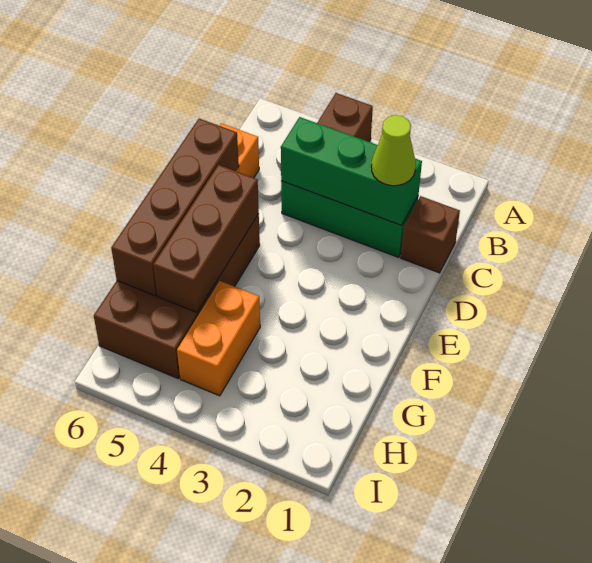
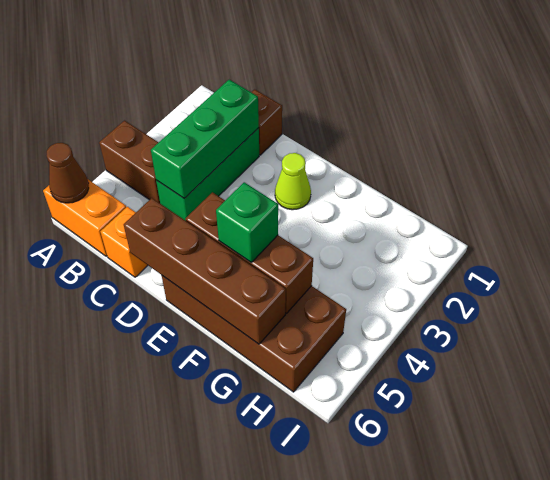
none -> brown 1x1 cone [47,143,89,203]
lime 1x1 cone [371,115,416,186] -> lime 1x1 cone moved to [275,153,311,210]
none -> green 1x1 brick [216,182,278,263]
orange 1x2 brick [177,281,260,396] -> orange 1x2 brick moved to [43,180,126,256]

